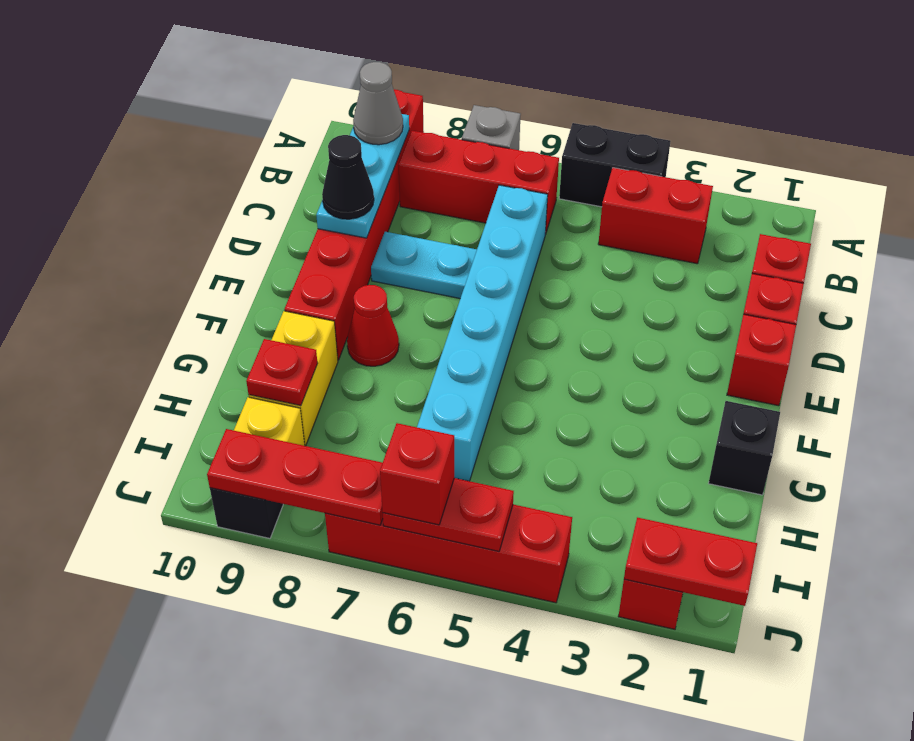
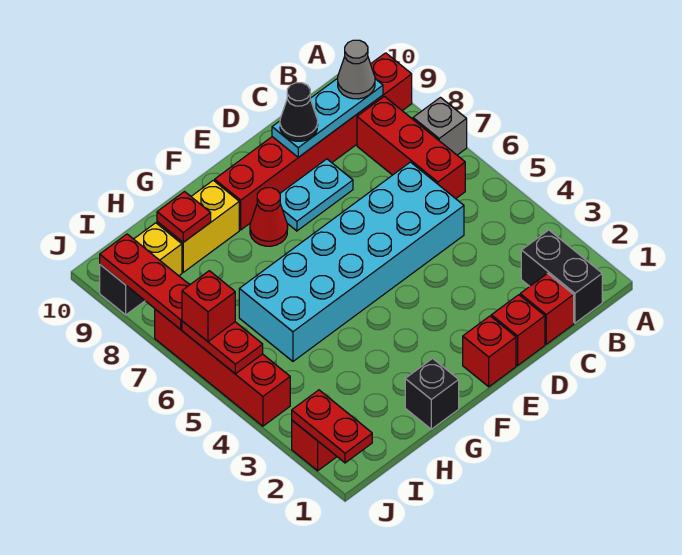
black 1x2 brick [559,123,670,207] -> black 1x2 brick moved to [521,230,602,323]
red 1x2 brick [598,168,713,264] -> none
cyan 1x6 brick [417,185,548,481] -> cyan 2x6 brick [239,162,464,361]
cyan 1x2 plate [371,232,477,298] -> cyan 1x2 plate turned to [280,159,353,231]

